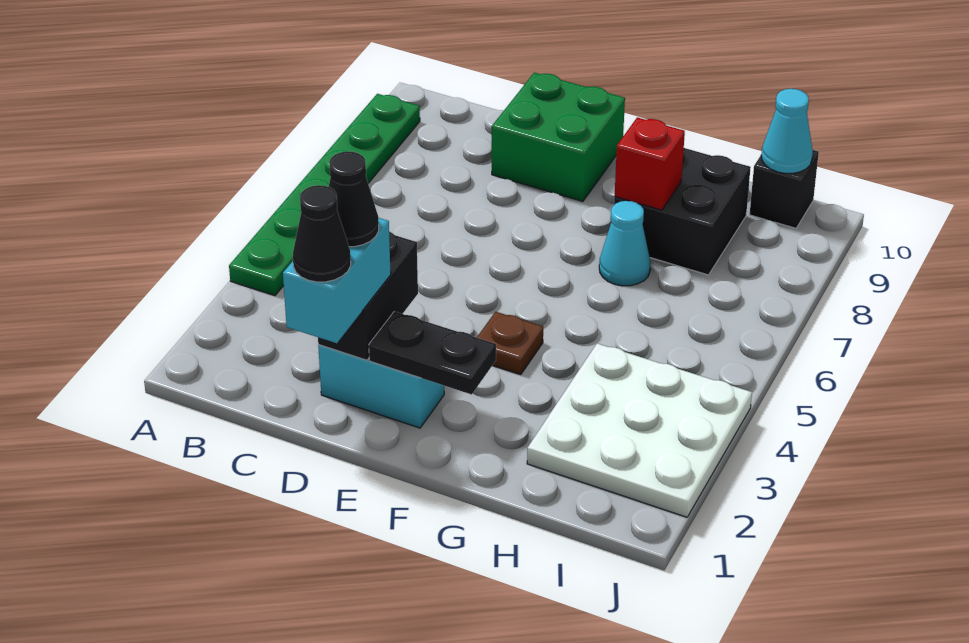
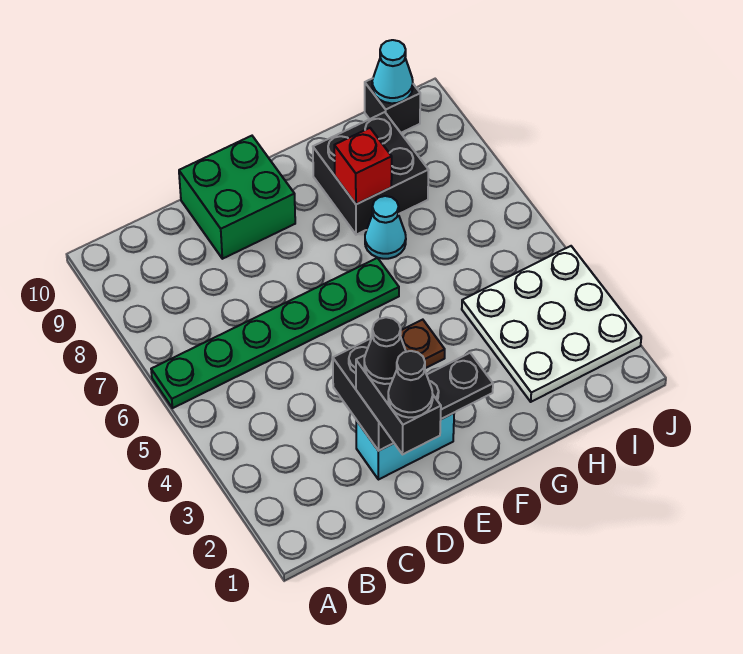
green 1x6 plate [229,94,420,296] -> green 1x6 plate turned to [151,258,399,408]
cyan 1x2 brick [283,218,391,343] -> black 1x2 brick [356,355,441,455]

